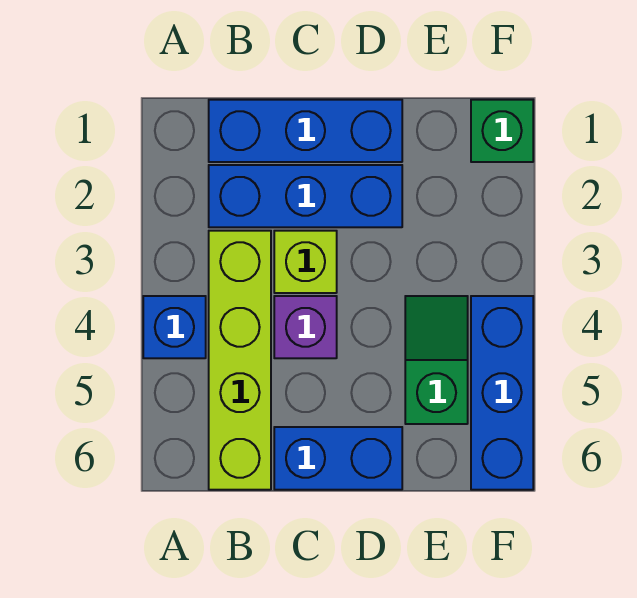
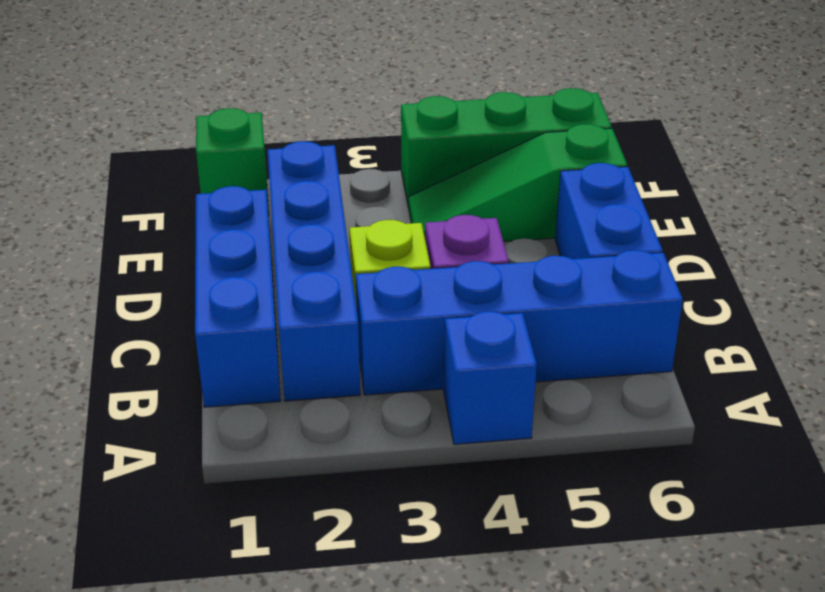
blue 1x3 brick [209,165,402,227] -> blue 1x4 brick [268,141,360,401]
lime 1x4 brick [209,231,271,490] -> blue 1x4 brick [356,250,683,395]
green 1x2 slope [405,296,468,424] -> green 1x3 slope [409,124,627,242]
blue 1x3 brick [471,296,533,490] -> green 1x3 brick [401,88,612,207]

